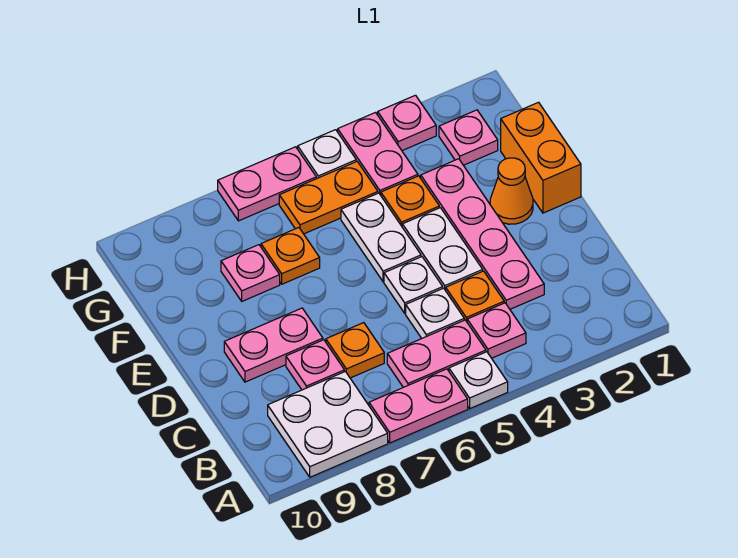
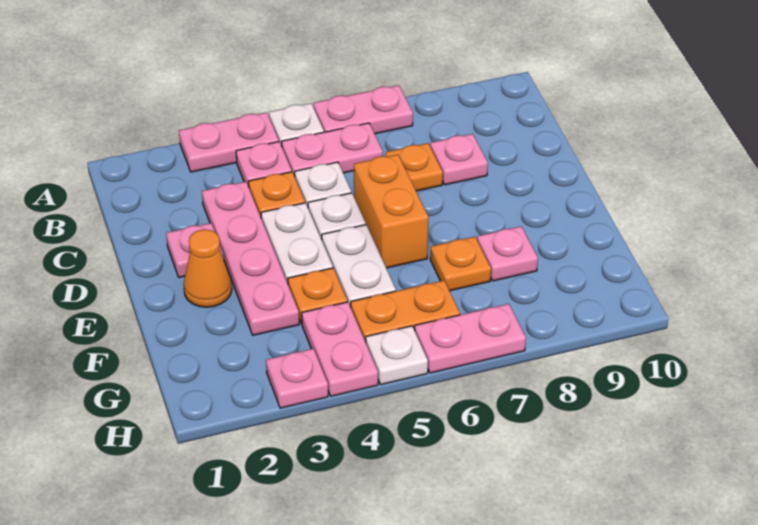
white 2x2 plate [268,372,388,477] -> none
pink 1x2 plate [224,308,323,382] -> pink 1x2 plate moved to [179,112,279,172]
orange 1x2 brick [501,102,581,213] -> orange 1x2 brick moved to [354,154,428,268]
pink 1x1 plate [439,110,498,165] -> pink 1x1 plate moved to [166,223,224,278]

